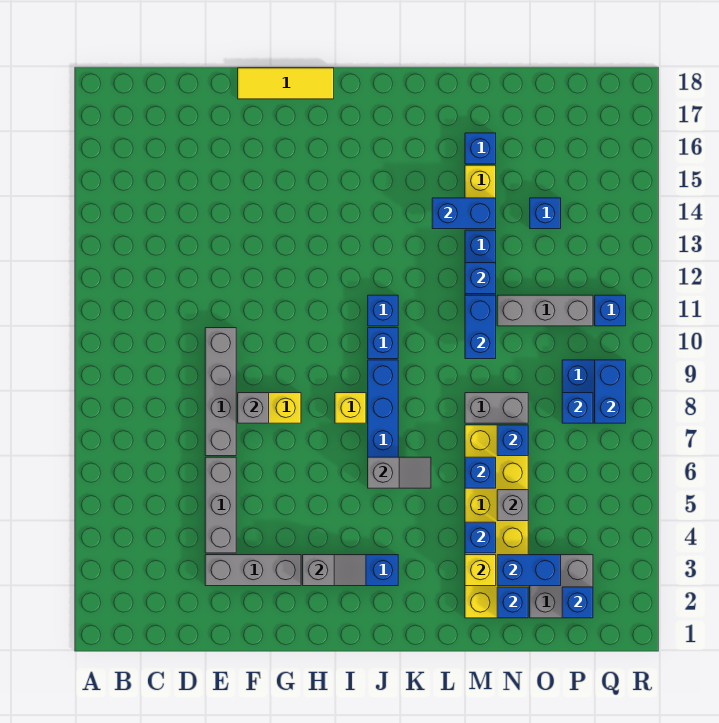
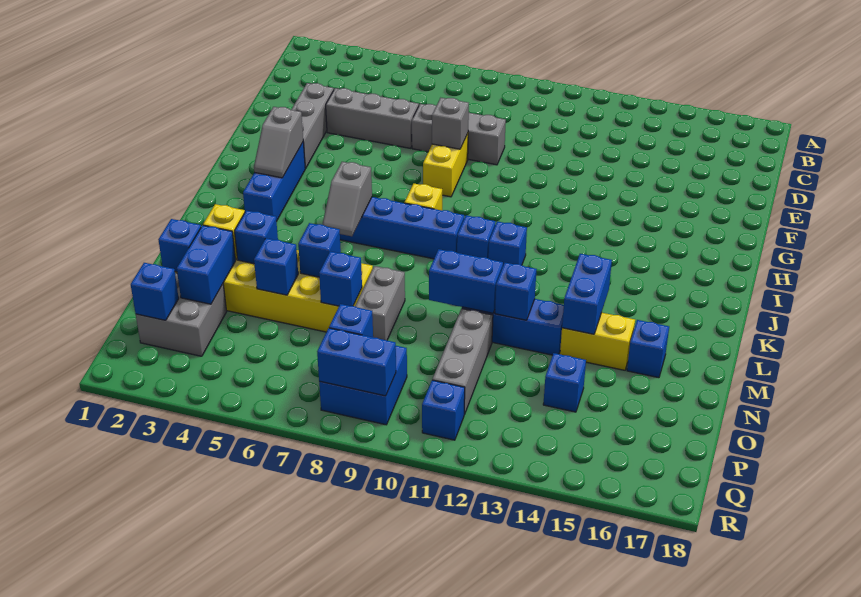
grey 1x4 brick [205,328,236,456] -> grey 1x3 brick [412,104,506,165]
yellow 1x3 tile [238,68,334,99] -> none
grey 1x1 brick [497,490,528,521] -> blue 1x1 brick [254,238,298,295]

